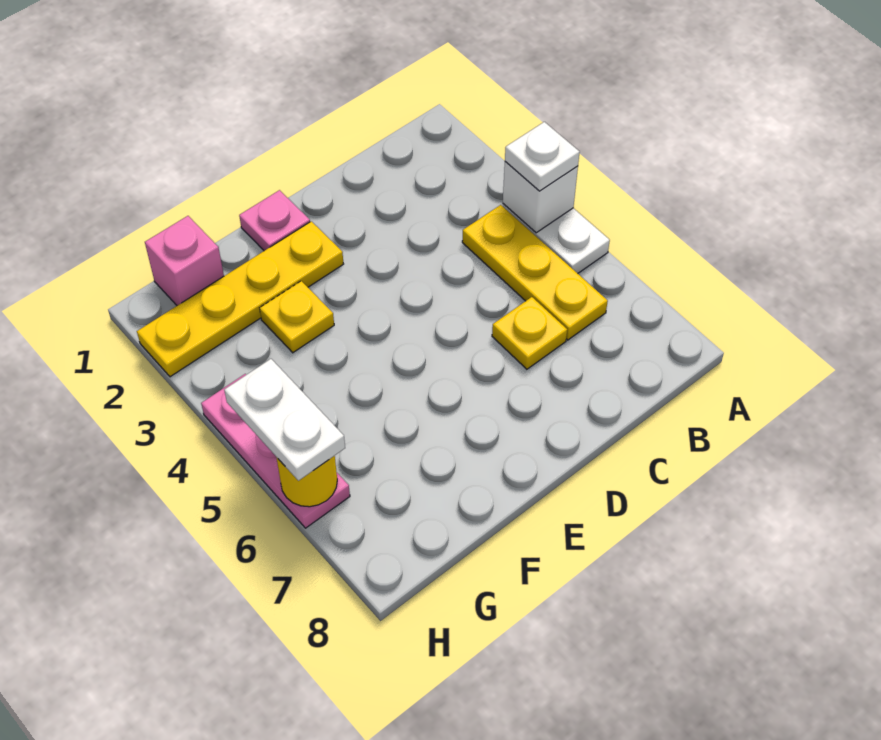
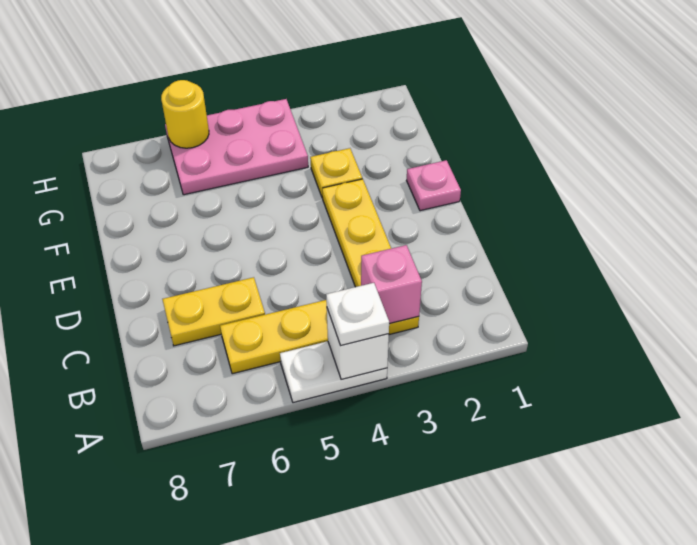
yellow 1x1 plate [492,297,567,369] -> yellow 1x2 plate [162,277,265,346]
yellow 1x4 plate [137,221,343,377] -> yellow 1x4 plate moved to [322,179,419,335]
pink 1x1 brick [145,216,224,306] -> pink 1x1 brick moved to [361,245,422,324]
pink 1x3 plate [201,374,350,528] -> pink 2x3 plate [165,99,308,195]
white 1x2 plate [224,359,345,481] -> none

